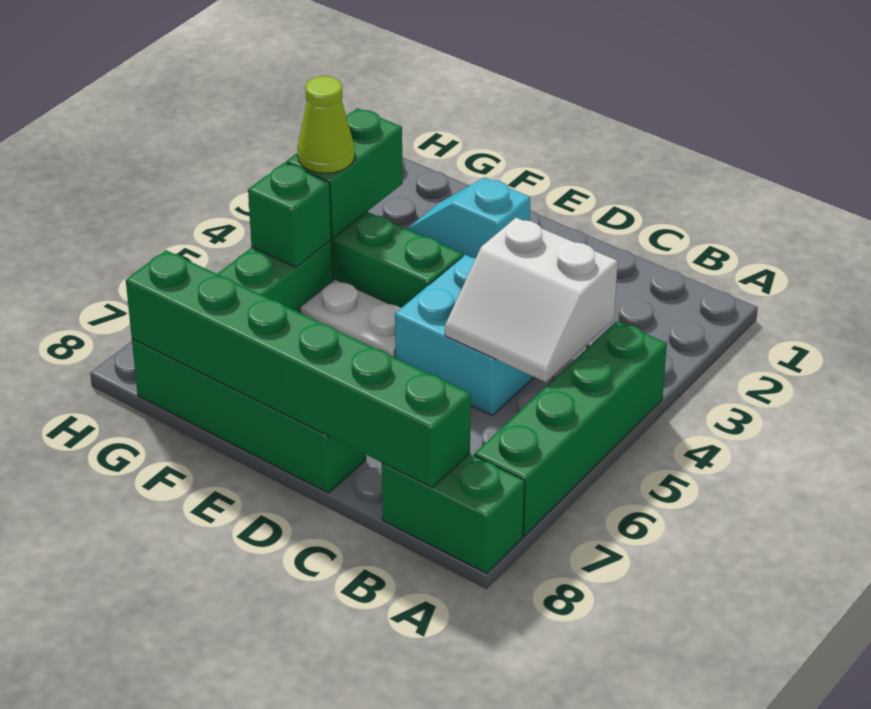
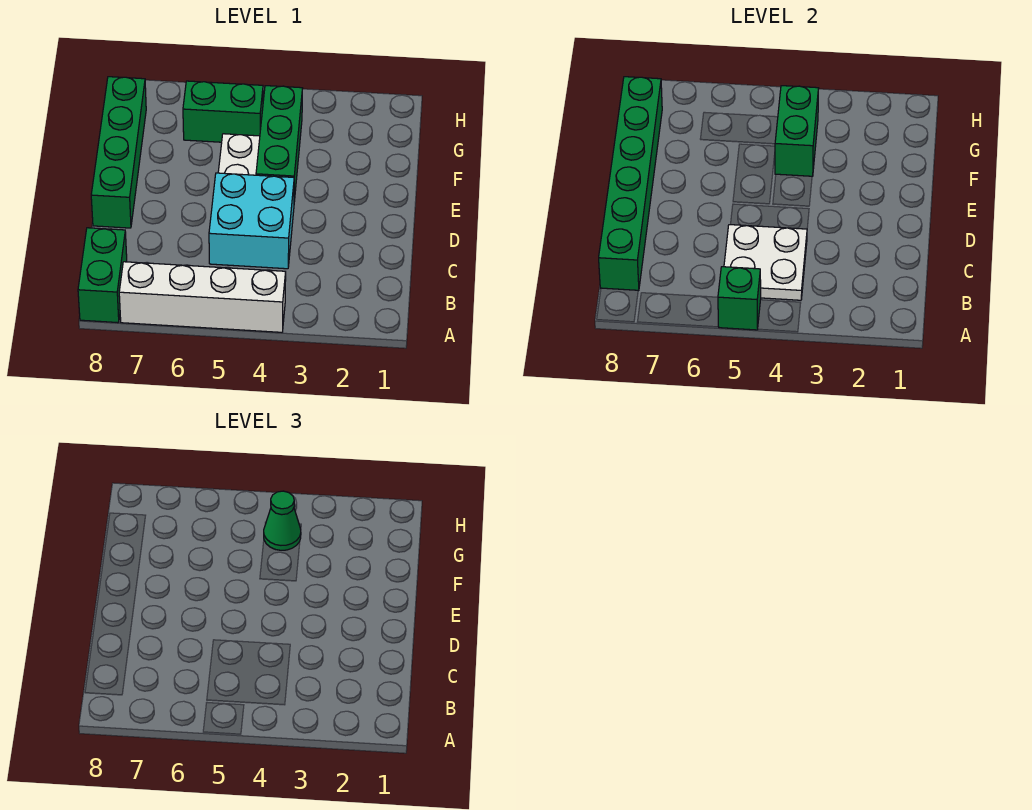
green 1x4 brick [474,321,667,536] -> white 1x4 brick [119,262,286,332]
white 2x2 slope [445,218,618,382] -> white 2x2 plate [724,225,807,300]
cyan 1x2 slope [407,178,531,258] -> none
green 1x2 brick [286,108,403,238] -> green 1x2 brick turned to [775,86,819,176]
lime 1x1 cone [297,76,355,173] -> green 1x1 cone [264,491,301,550]
green 1x1 brick [248,163,331,267] -> green 1x1 brick moved to [718,267,761,330]

